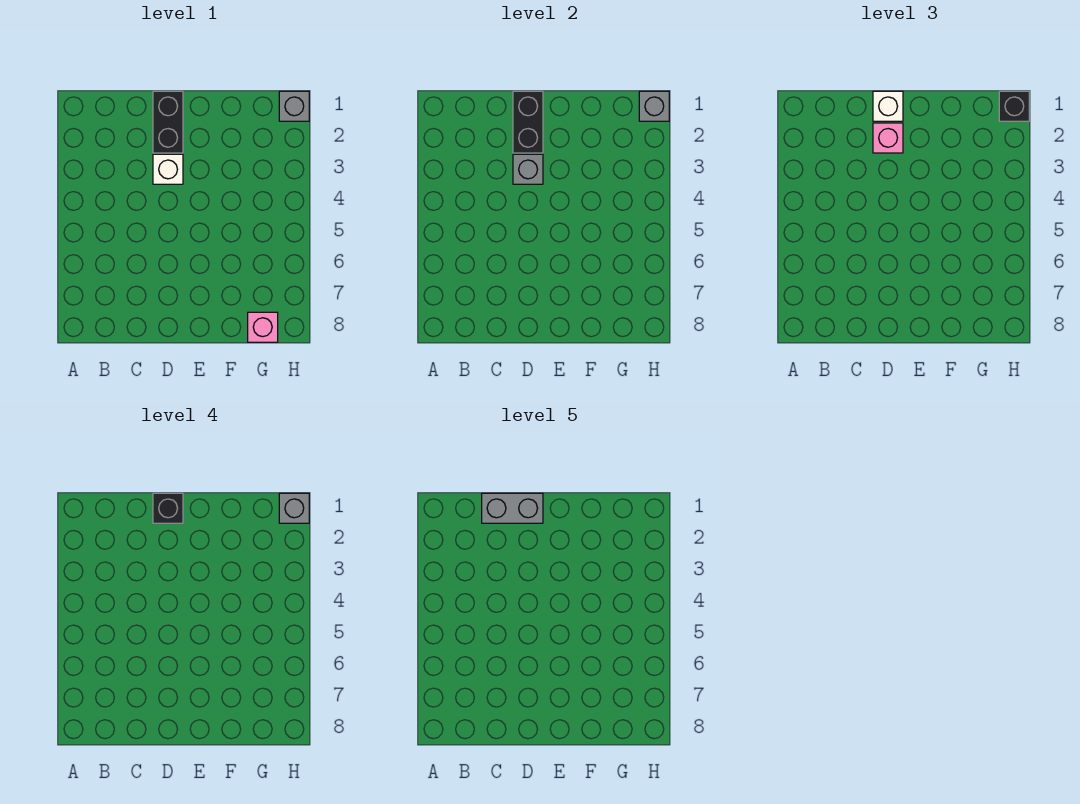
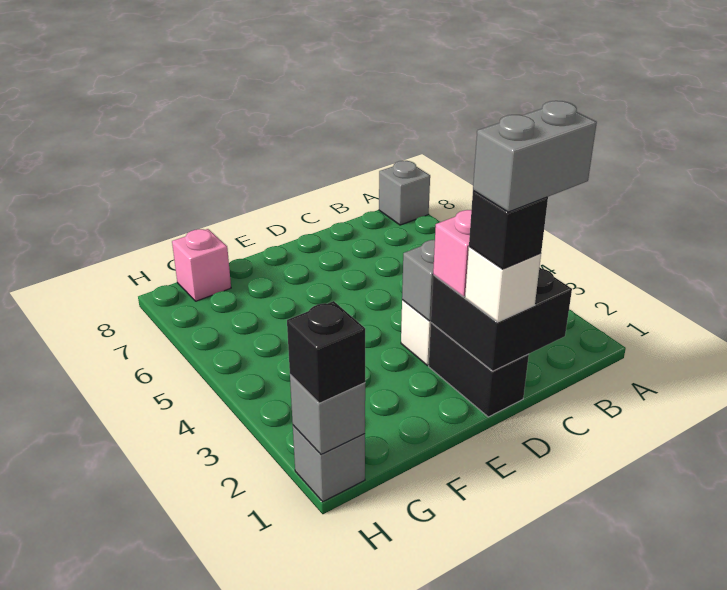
black 1x2 brick [513,91,543,153] -> black 2x2 brick [431,267,572,371]
grey 1x1 brick [279,493,309,523] -> grey 1x1 brick moved to [379,161,430,225]

